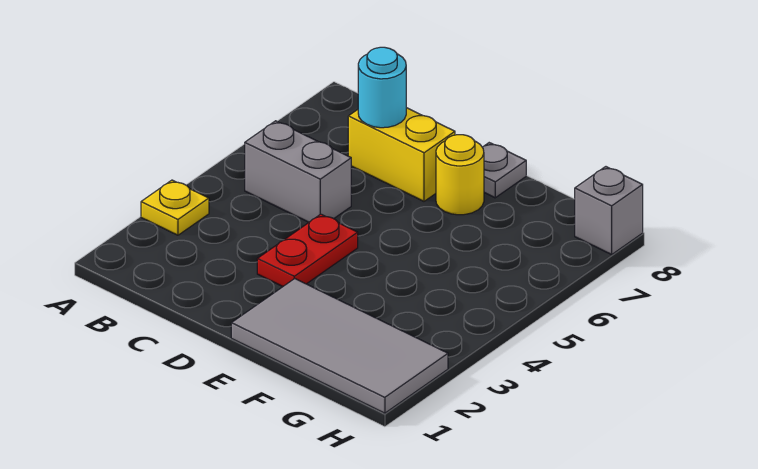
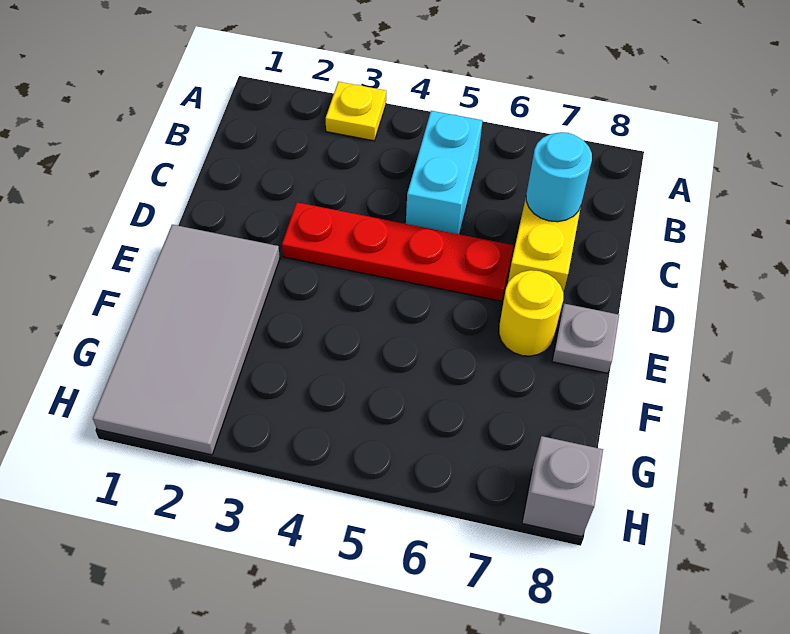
grey 1x2 brick [245,121,351,222] -> cyan 1x2 brick [406,111,483,234]
red 1x2 plate [257,214,358,287] -> red 1x4 plate [282,202,513,301]

